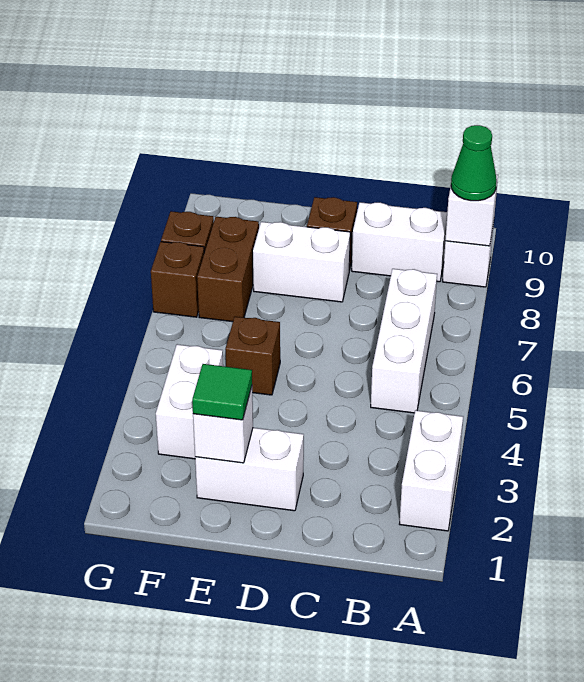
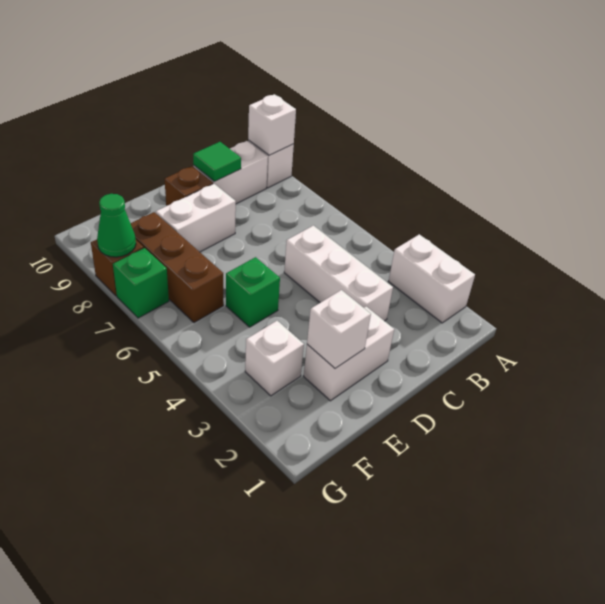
green 1x1 cone [451,125,497,201] -> green 1x1 cone moved to [97,194,136,257]
white 1x3 brick [371,269,437,413] -> white 1x3 brick moved to [284,226,393,321]
green 1x1 tile [192,364,252,420] -> green 1x1 tile moved to [193,142,241,181]
brown 1x1 brick [225,317,280,395] -> green 1x1 brick [226,257,280,327]
white 1x2 brick [156,344,223,459] -> white 1x1 brick [245,321,304,396]
brown 1x2 brick [197,217,259,322] -> brown 1x3 brick [131,212,224,323]
brown 1x1 brick [151,242,204,317] -> green 1x1 brick [113,248,169,318]

